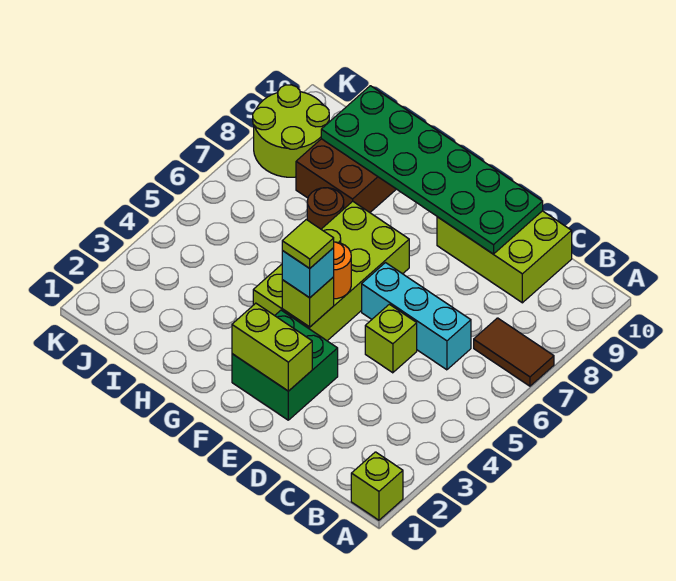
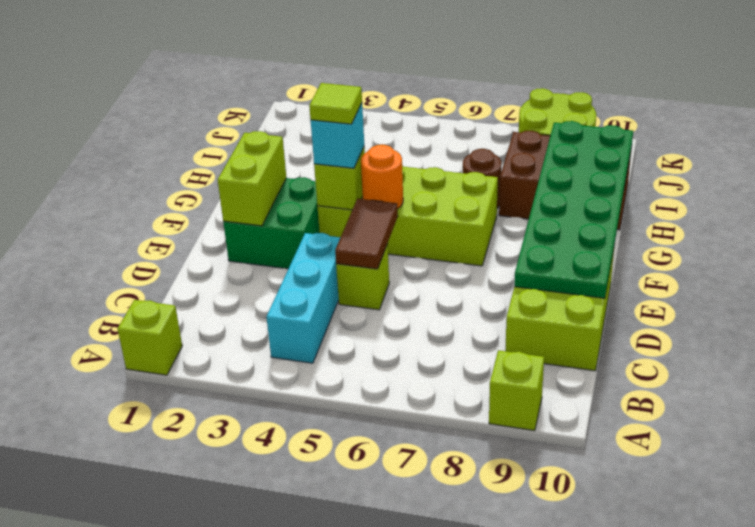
brown 1x2 tile [474,318,554,386] -> brown 1x2 tile moved to [335,199,398,269]
none -> lime 1x1 brick [489,350,544,431]
cyan 1x3 brick [362,263,471,370] -> cyan 1x3 brick moved to [266,233,340,363]

